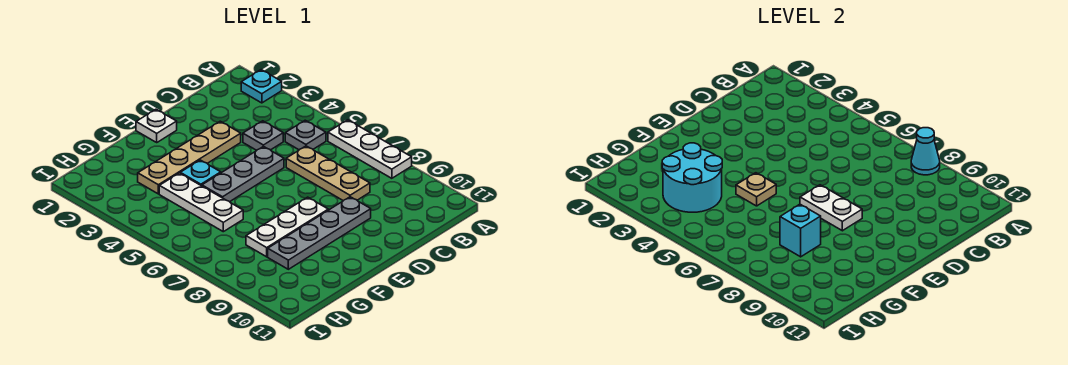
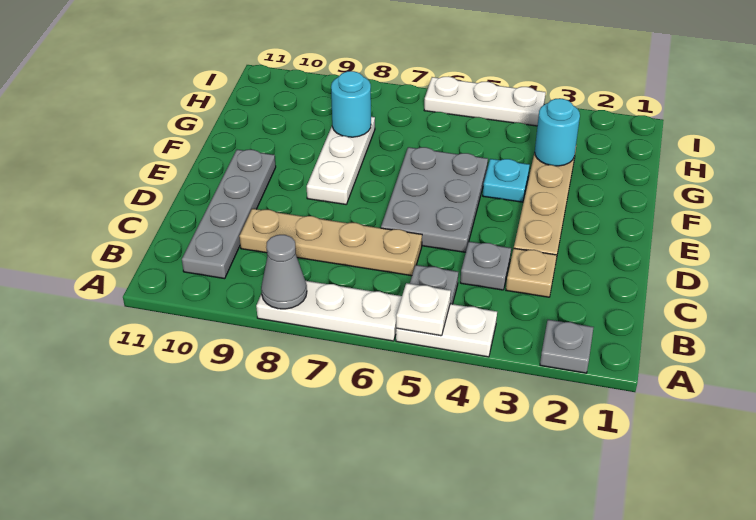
cyan 1x1 plate [241,70,282,103] -> grey 1x1 plate [540,320,594,373]
cyan 1x1 cone [911,128,940,175] -> grey 1x1 cone [261,235,307,309]
tan 1x3 plate [286,146,370,201] -> tan 1x4 plate [239,209,422,276]
grey 1x3 plate [202,146,284,202] -> grey 2x3 plate [381,147,488,252]
grey 1x4 plate [268,197,371,269] -> grey 1x4 plate moved to [182,150,276,279]
white 1x1 plate [136,109,177,142] -> white 1x1 plate moved to [396,283,451,336]
white 1x2 plate [800,185,862,231] -> white 1x2 plate moved to [396,304,497,357]
tan 1x1 plate [736,173,776,206] -> tan 1x1 plate moved to [506,248,557,297]
cyan 2x2 round brick [662,143,722,212] -> cyan 1x1 round brick [535,99,580,166]
white 1x3 plate [159,173,243,232] -> white 1x3 plate moved to [424,76,546,126]
cyan 1x1 brick [780,204,821,257] -> cyan 1x1 round brick [331,71,371,137]

